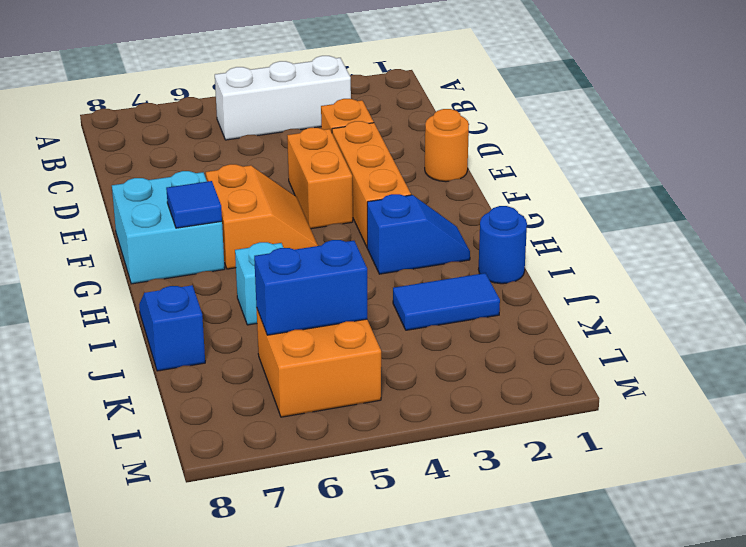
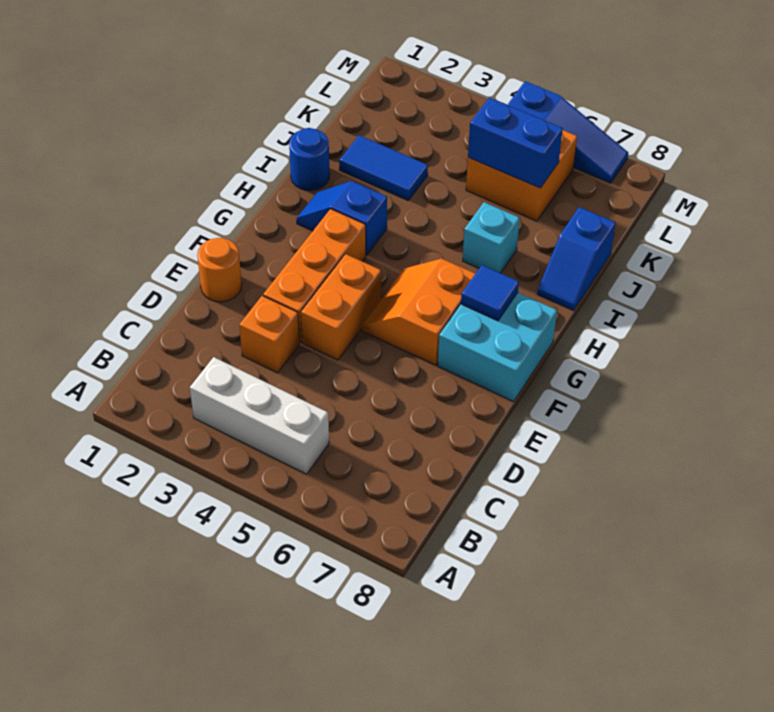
none -> blue 1x3 slope [508,81,628,183]

